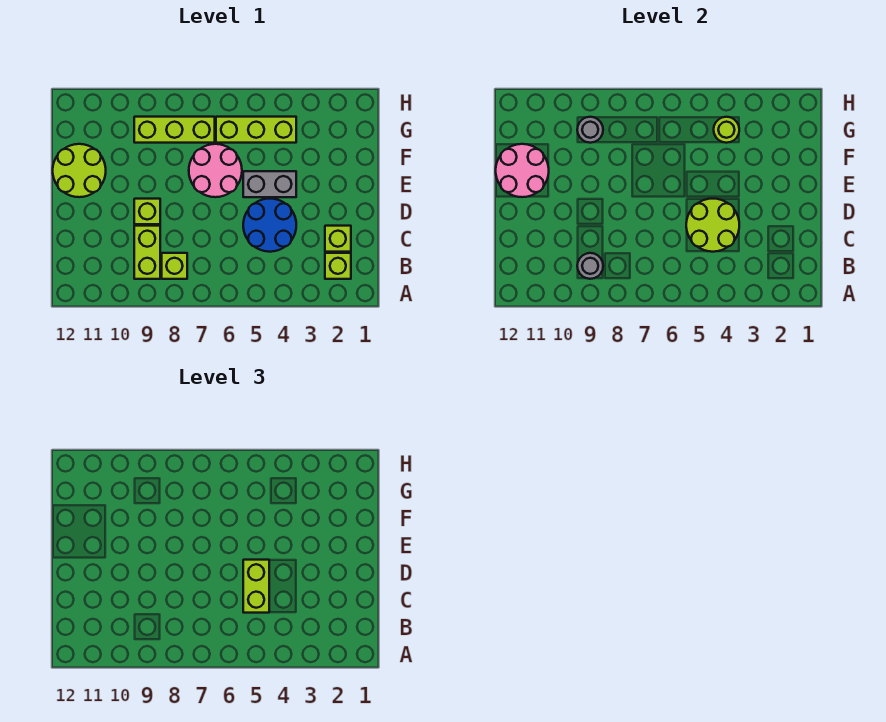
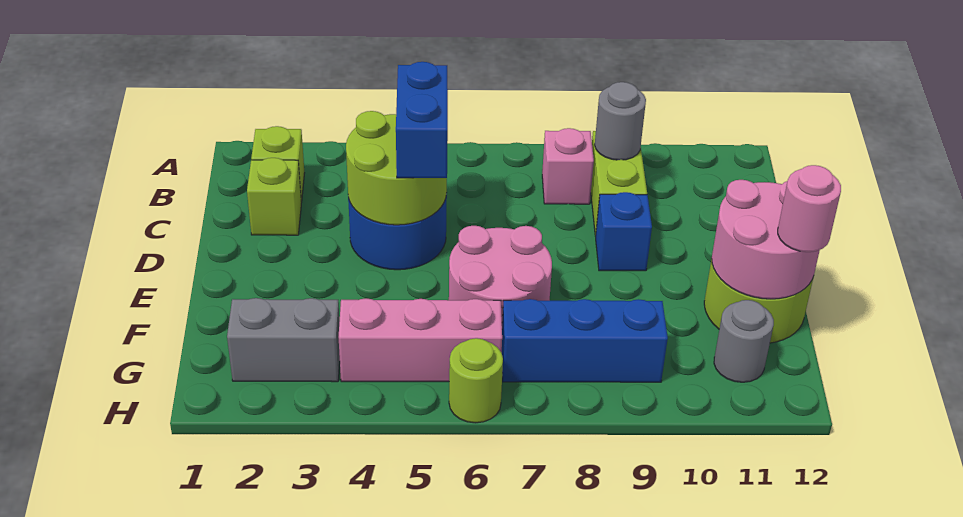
lime 1x1 brick [162,253,187,279] -> pink 1x1 brick [542,128,594,204]
lime 1x2 brick [243,560,269,613] -> blue 1x2 brick [396,62,448,178]
lime 1x1 brick [134,199,160,224] -> blue 1x1 brick [595,192,652,271]
grey 1x2 brick [243,171,296,197] -> grey 1x2 brick moved to [227,298,340,382]
none -> pink 1x1 round brick [778,165,841,252]
lime 1x3 brick [216,117,296,143] -> pink 1x3 brick [339,298,502,382]
lime 1x1 round brick [714,117,739,143] -> lime 1x1 round brick moved to [449,338,503,423]
lime 1x3 brick [134,117,215,143] -> blue 1x3 brick [502,299,668,382]
grey 1x1 round brick [577,117,603,143] -> grey 1x1 round brick moved to [714,300,774,382]

